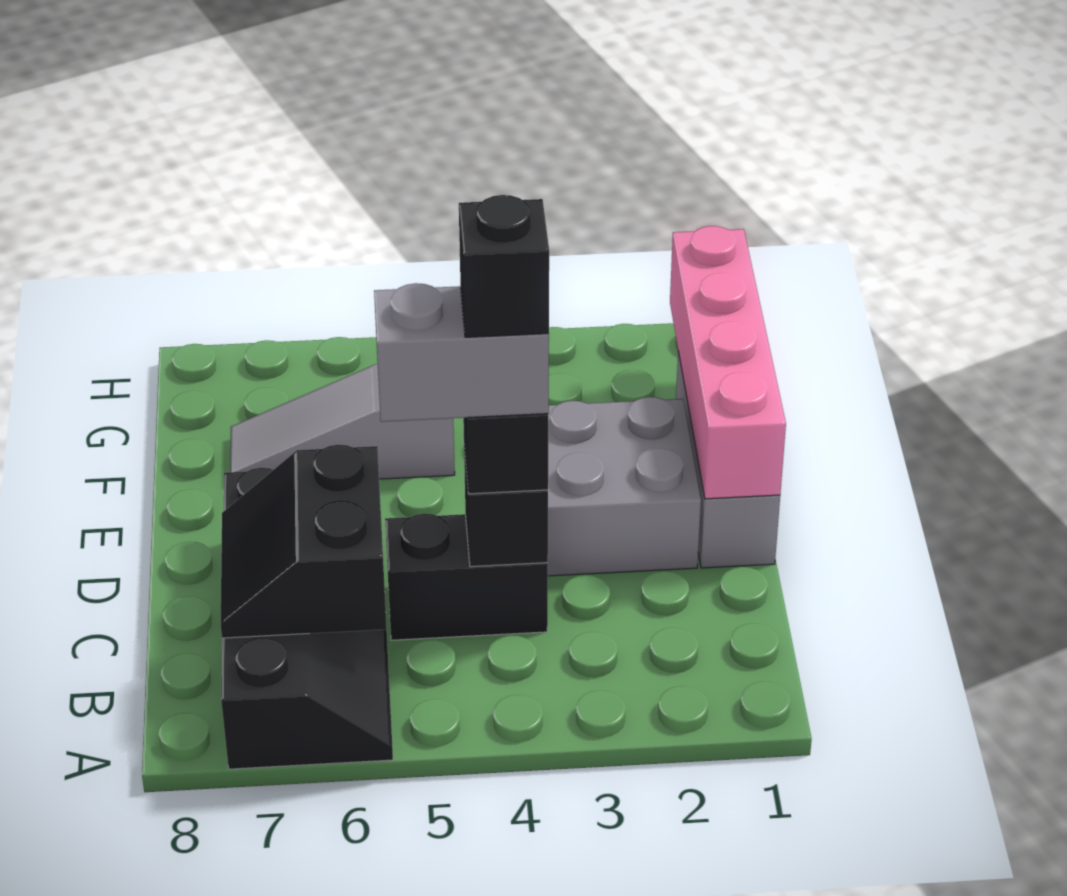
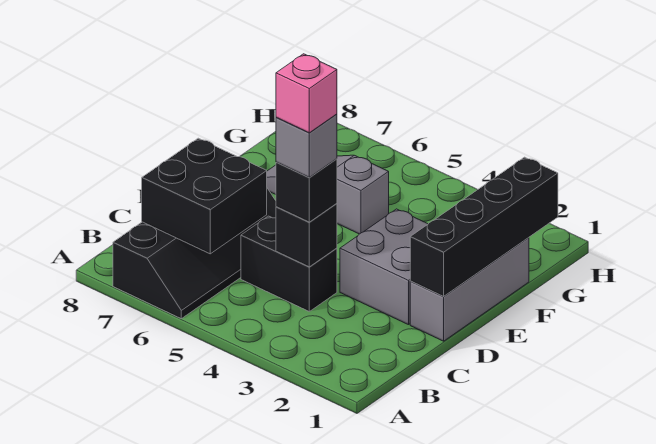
black 2x2 slope [221,445,387,638] -> black 2x2 brick [142,138,267,254]
grey 1x2 brick [374,283,549,422] -> grey 1x1 brick [276,114,337,178]
black 1x1 brick [459,195,549,337] -> pink 1x1 brick [276,54,337,133]
pink 1x4 brick [670,226,786,499] -> black 1x4 brick [410,157,558,296]

